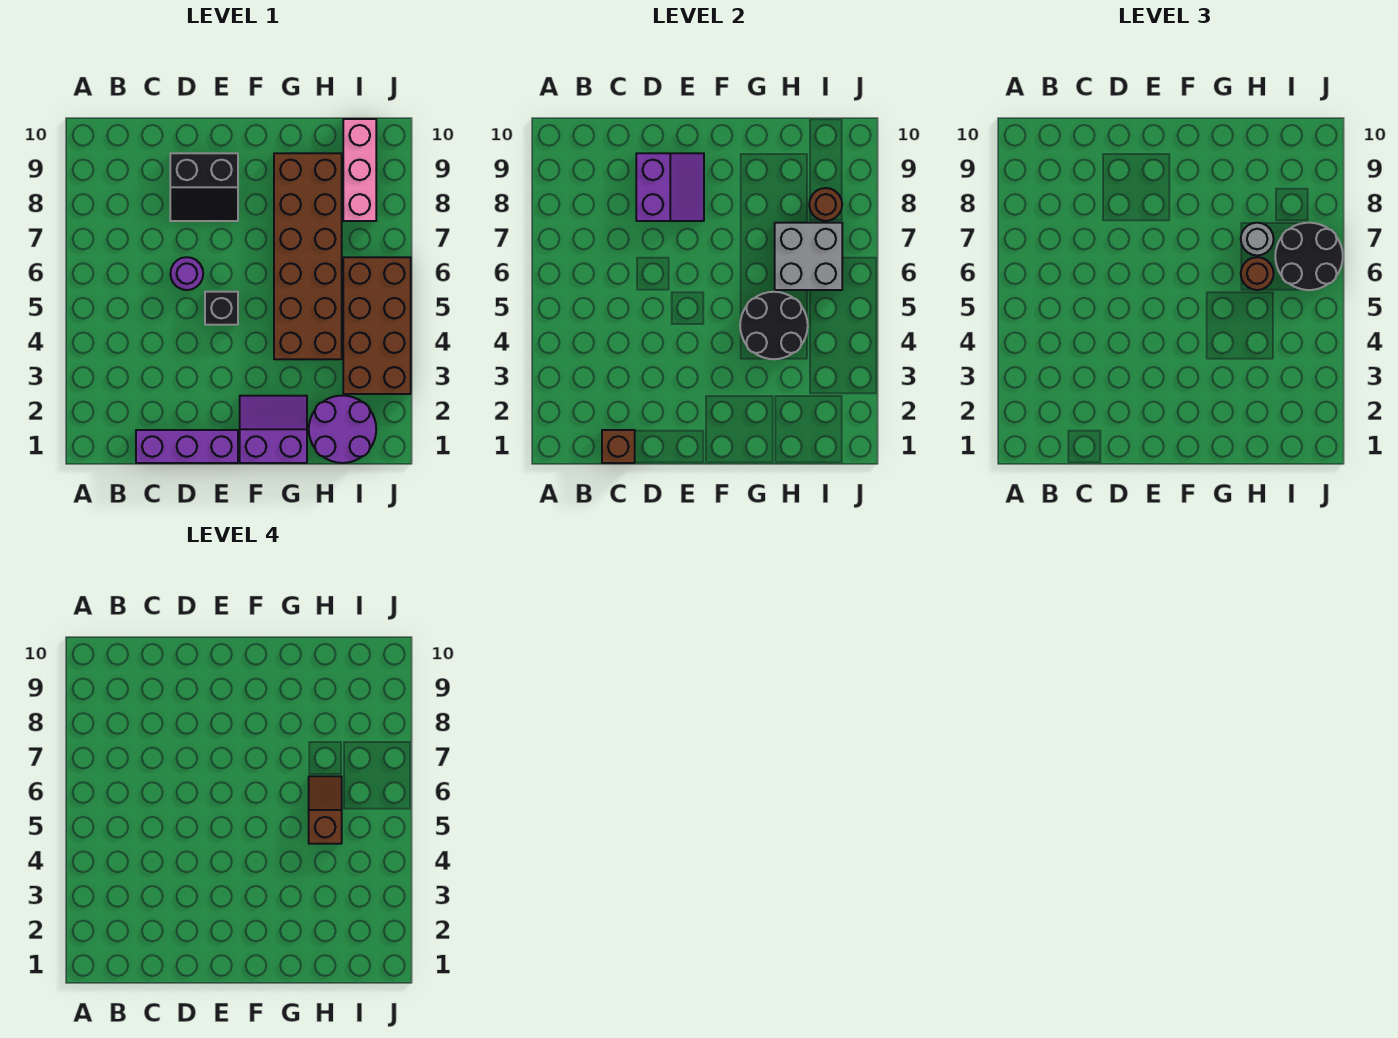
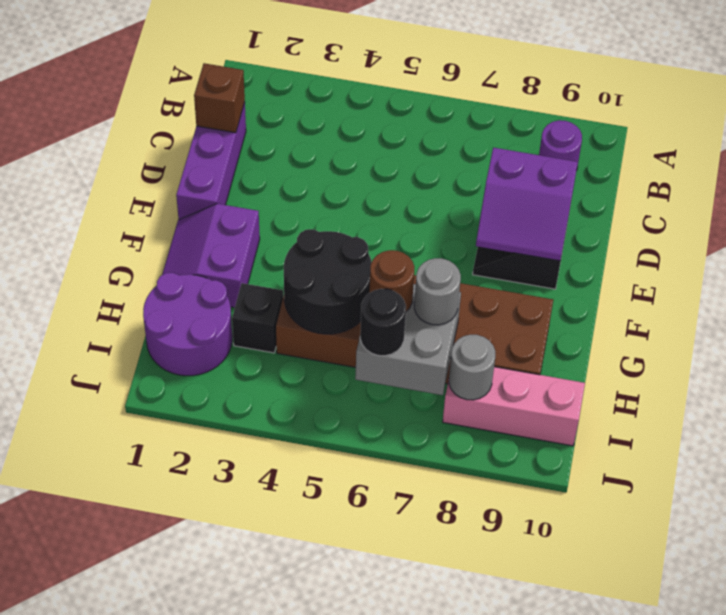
purple 1x1 round brick [170,257,203,290] -> purple 1x1 round brick moved to [539,120,582,167]
black 1x1 brick [205,292,238,325] -> black 1x1 brick moved to [232,283,283,353]
purple 2x2 slope [240,396,307,463] -> purple 2x2 slope turned to [162,204,260,308]
brown 1x2 slope [309,776,342,844] -> none
brown 2x4 brick [343,257,411,394] -> none
black 2x2 round brick [1275,223,1343,290] -> black 1x1 round brick [360,289,406,356]
brown 1x1 round brick [809,188,842,221] -> grey 1x1 round brick [449,335,495,400]

